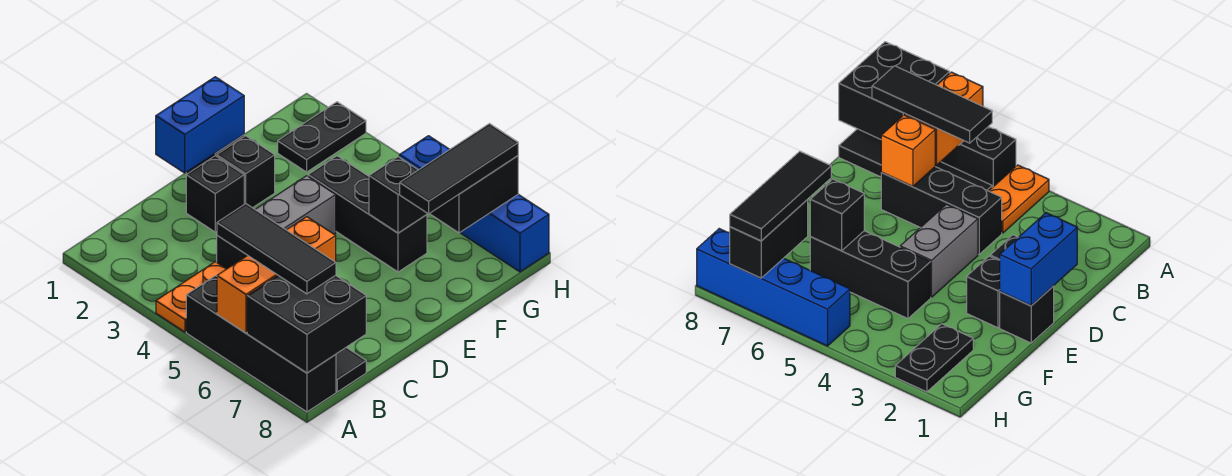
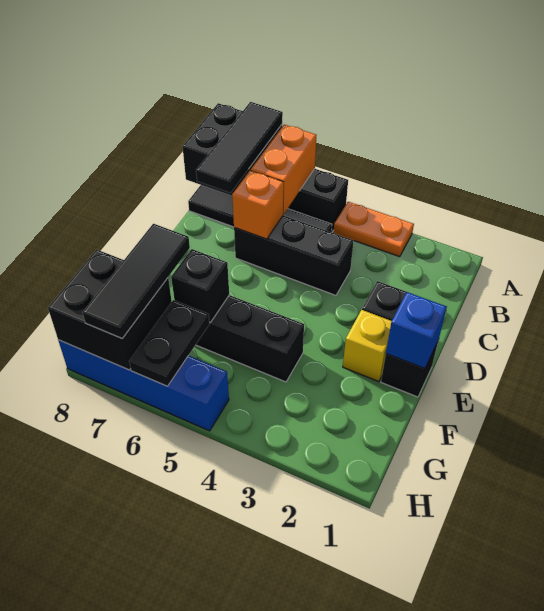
orange 1x2 plate [156,262,226,332] -> orange 1x2 plate turned to [334,202,414,257]
black 1x3 tile [217,204,336,294] -> black 1x3 tile turned to [196,102,283,193]
blue 1x2 brick [156,77,244,173] -> blue 1x1 brick [386,292,447,368]
grey 1x2 brick [255,176,336,234] -> none
black 1x1 brick [217,136,275,208] -> yellow 1x1 brick [343,310,392,382]
black 1x2 plate [278,102,366,172] -> black 1x2 plate moved to [129,300,210,386]
black 1x2 brick [430,156,518,233] -> black 2x2 brick [48,249,172,370]

